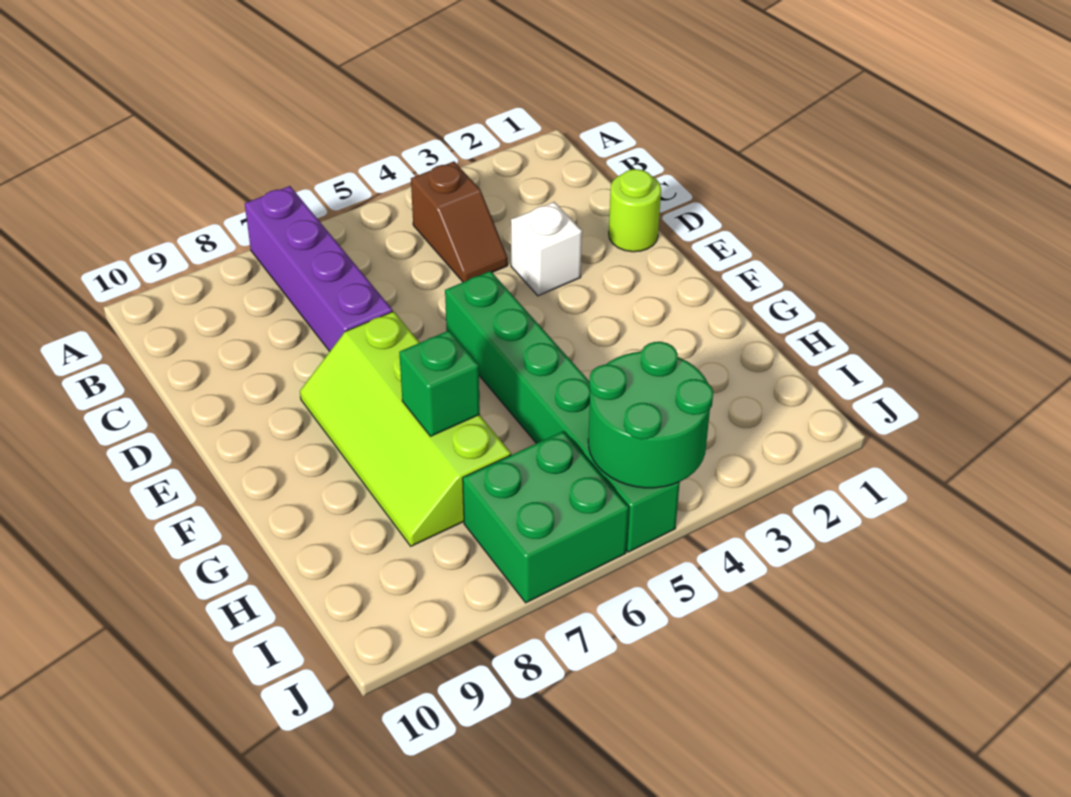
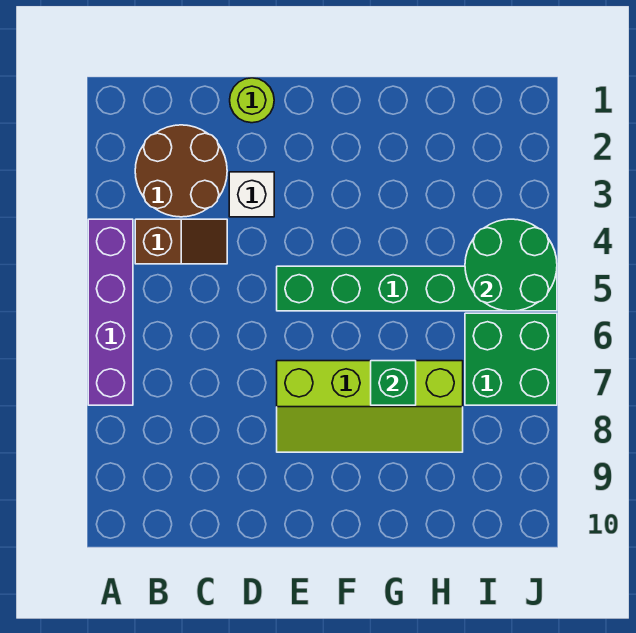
purple 1x4 brick [245,186,393,351] -> purple 1x4 brick turned to [88,219,133,405]
none -> brown 2x2 round brick [135,125,227,217]

